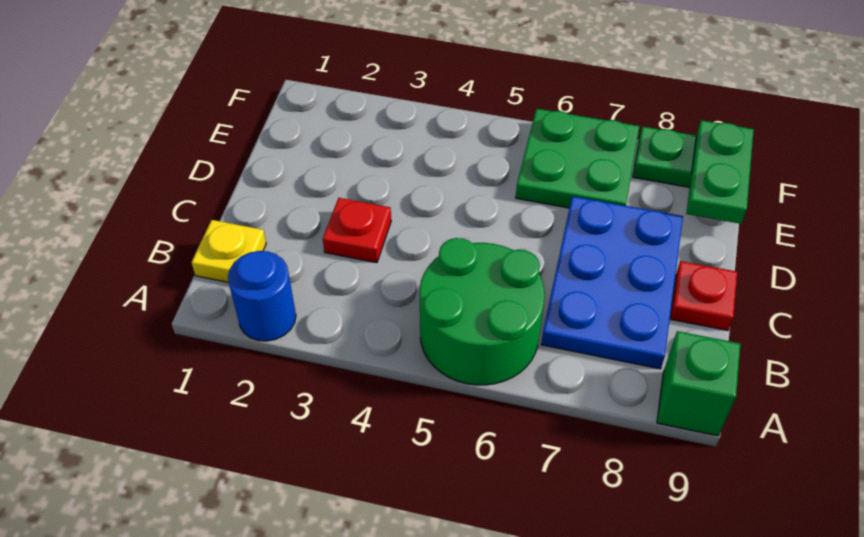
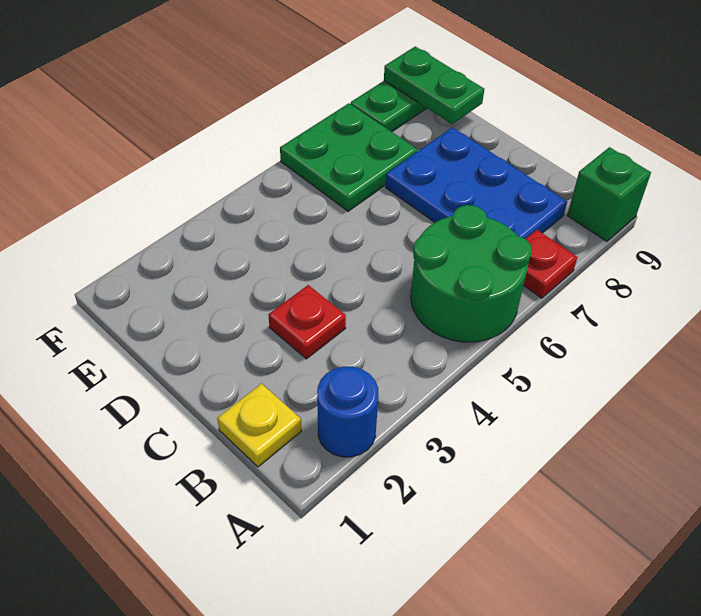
red 1x1 plate [670,261,737,331] -> red 1x1 plate moved to [524,230,578,298]

